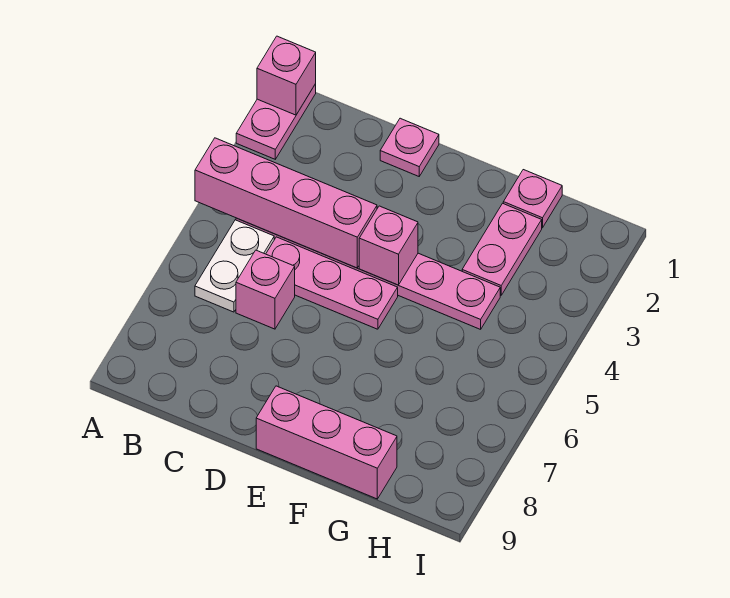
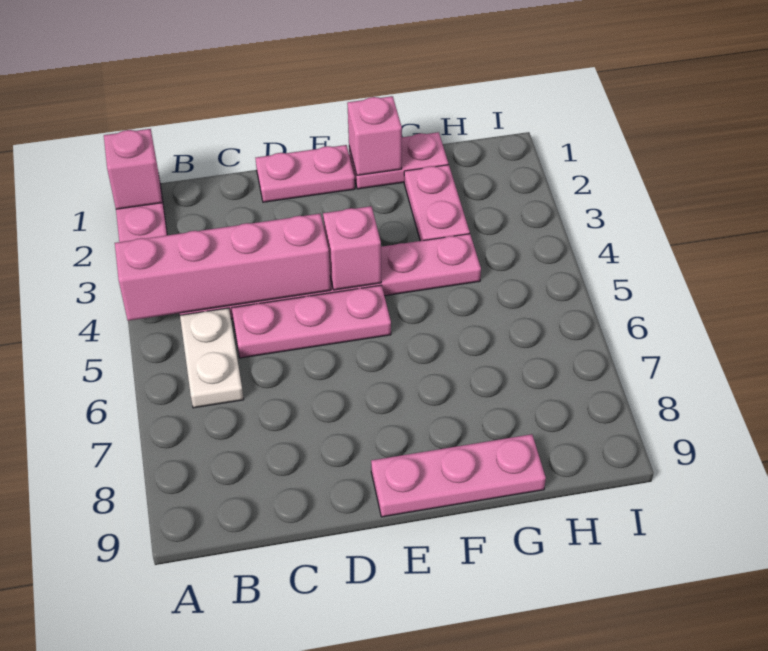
pink 1x1 brick [236,250,295,329] -> pink 1x1 brick moved to [347,96,402,175]
pink 1x1 plate [380,118,439,176] -> pink 1x2 plate [256,145,355,202]
pink 1x3 brick [256,386,397,499] -> pink 1x3 plate [371,434,546,517]
pink 1x1 plate [503,170,562,228] -> pink 1x2 plate [349,132,448,189]

